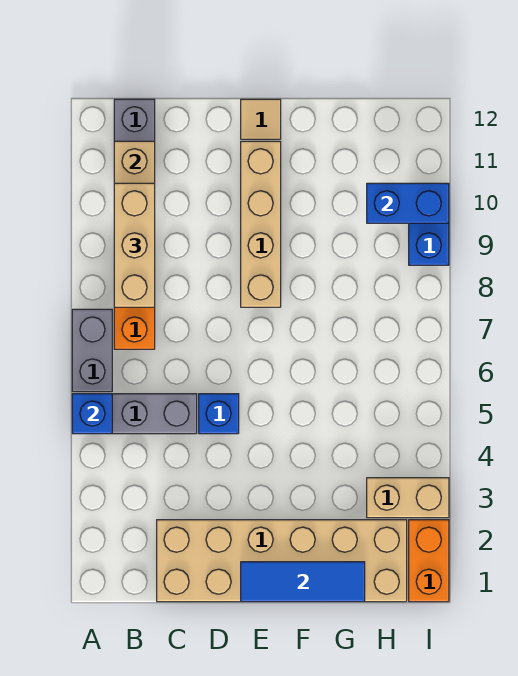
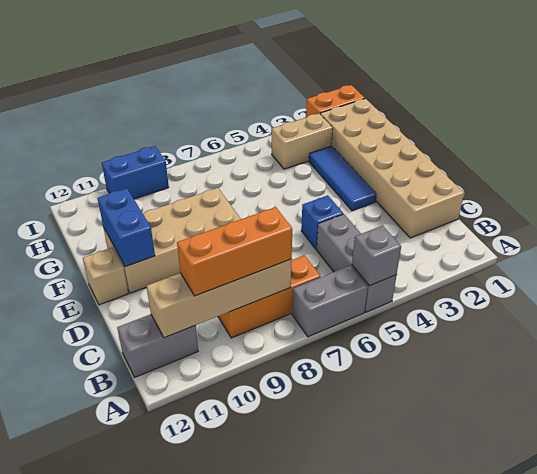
blue 1x1 brick [72,394,112,434] -> grey 1x1 brick [352,226,401,286]
tan 1x3 brick [114,183,155,307] -> orange 1x3 brick [177,207,292,296]
blue 1x3 tile [241,562,365,602] -> blue 1x3 tile moved to [309,146,377,211]
tan 1x4 brick [241,141,281,307] -> tan 2x4 brick [103,188,241,293]
tan 1x1 tile [241,99,281,139] -> tan 1x1 brick [83,247,128,305]
tan 1x2 brick [367,478,449,518] -> tan 1x2 brick turned to [272,114,333,169]
blue 1x2 brick [367,183,449,223] -> blue 1x2 brick moved to [98,188,155,267]

